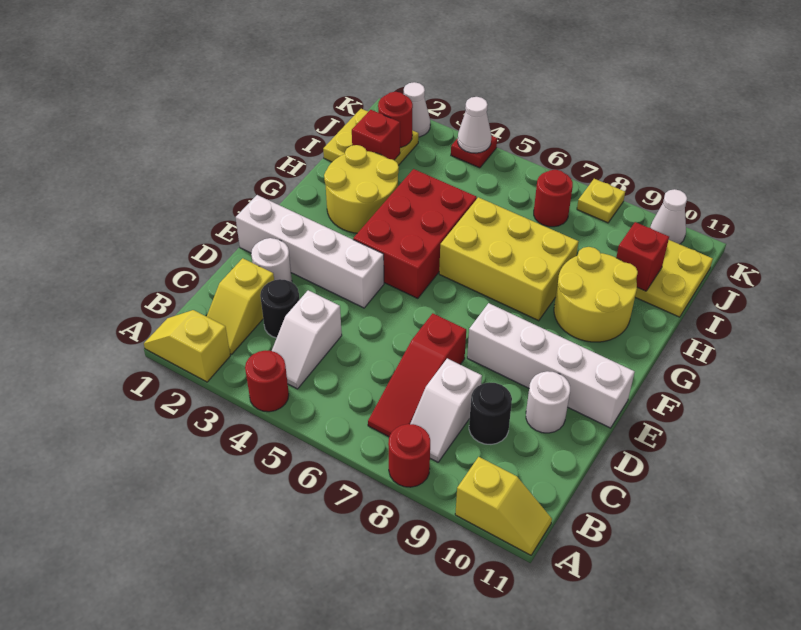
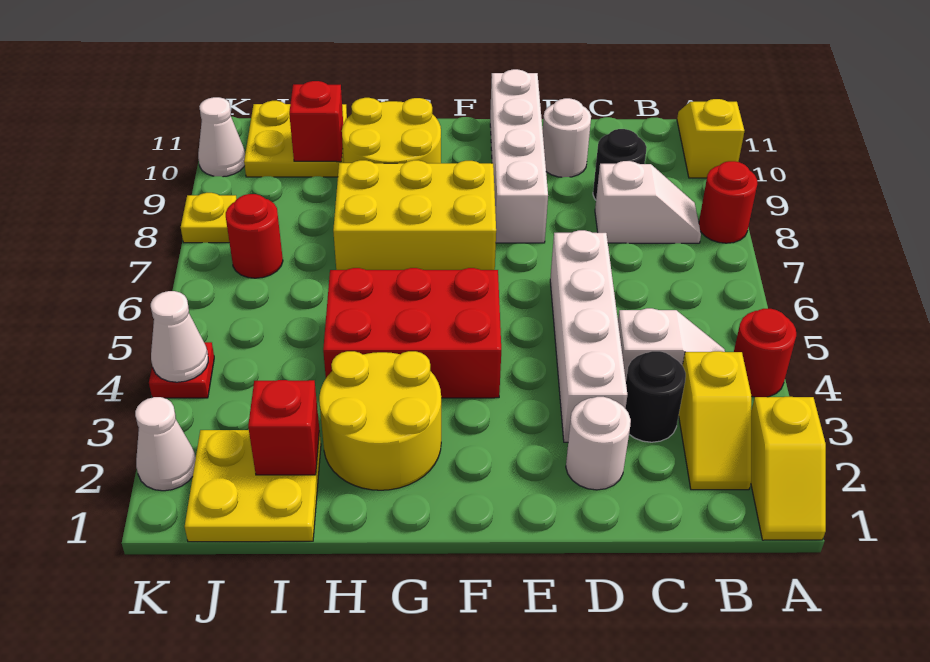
yellow 1x2 slope [207,258,274,354] -> yellow 1x2 slope turned to [679,351,751,490]
red 1x3 slope [368,313,466,437] -> none
white 1x4 brick [236,195,384,308] -> white 1x4 brick moved to [550,230,627,442]
yellow 2x3 brick [439,197,579,321] -> yellow 2x3 brick turned to [333,160,496,270]
red 1x1 round brick [378,92,413,147] -> none

